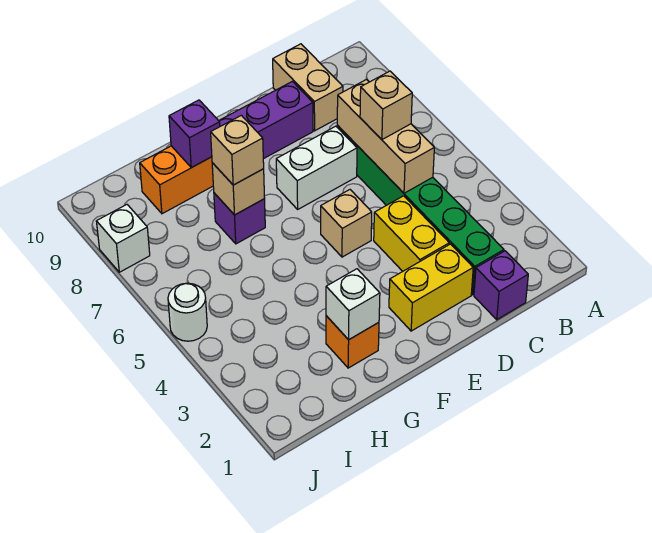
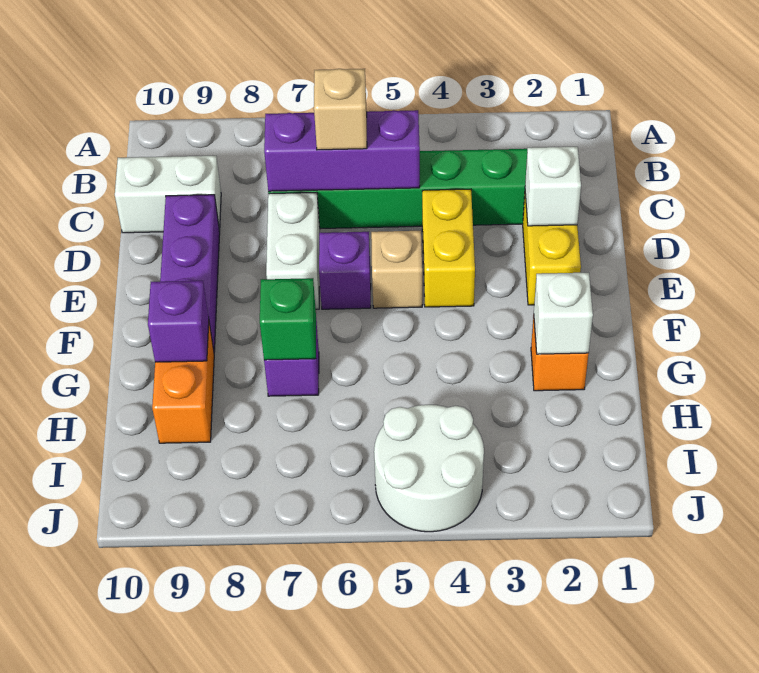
purple 1x1 brick [474,251,528,320] -> purple 1x1 brick moved to [319,232,371,309]
tan 1x3 brick [337,79,434,193] -> purple 1x3 brick [264,110,420,191]
tan 1x2 brick [273,44,343,131] -> white 1x2 brick [115,156,221,233]
yellow 1x2 brick [374,196,449,271] -> yellow 1x2 brick turned to [422,189,475,307]
tan 1x1 brick [212,163,265,215] -> green 1x1 brick [260,278,316,360]
tan 1x1 brick [211,115,264,185] -> none
white 1x1 round brick [168,283,207,341] -> white 2x2 round brick [374,405,484,532]
white 1x1 brick [96,205,150,272] -> white 1x1 brick moved to [525,147,581,226]

